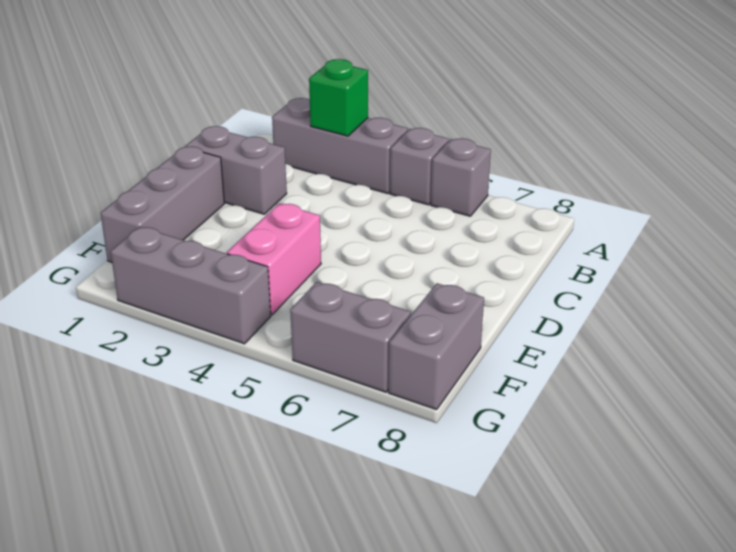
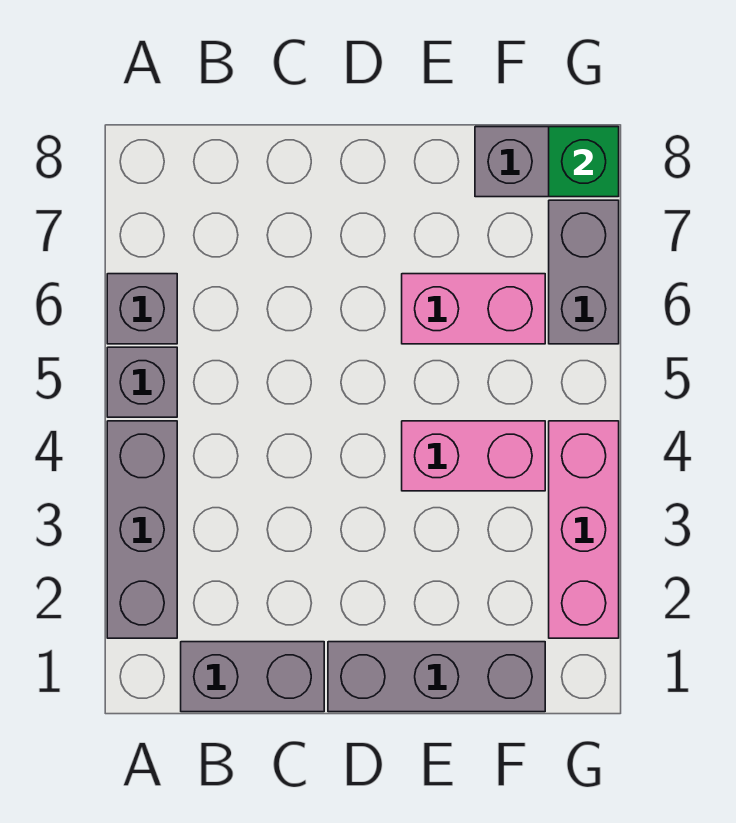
green 1x1 brick [309,59,368,136] -> green 1x1 brick moved to [549,127,619,197]
grey 1x2 brick [185,126,287,214] -> grey 1x2 brick turned to [181,642,324,712]
none -> pink 1x2 brick [402,274,545,344]
grey 1x3 brick [111,227,271,344] -> pink 1x3 brick [549,421,619,638]

